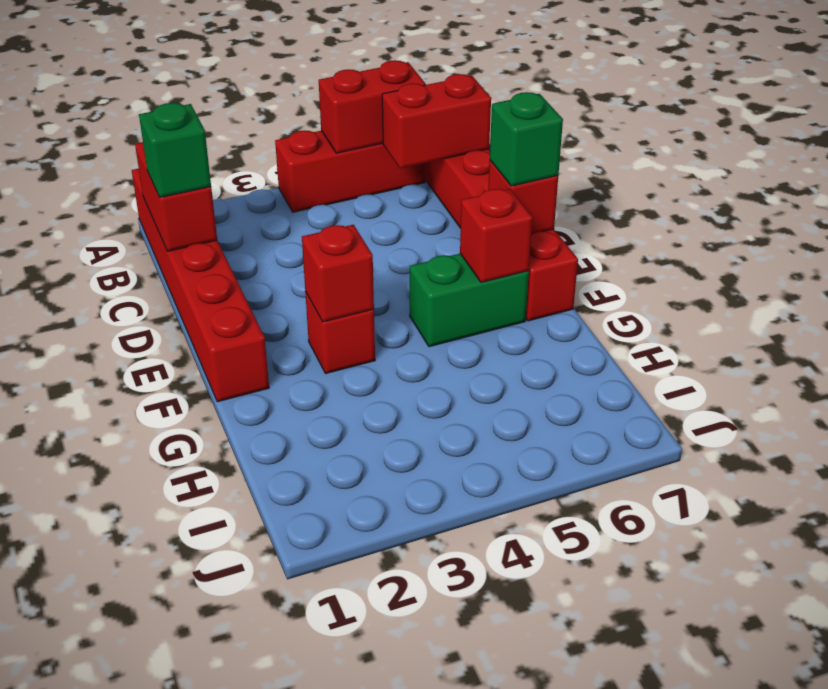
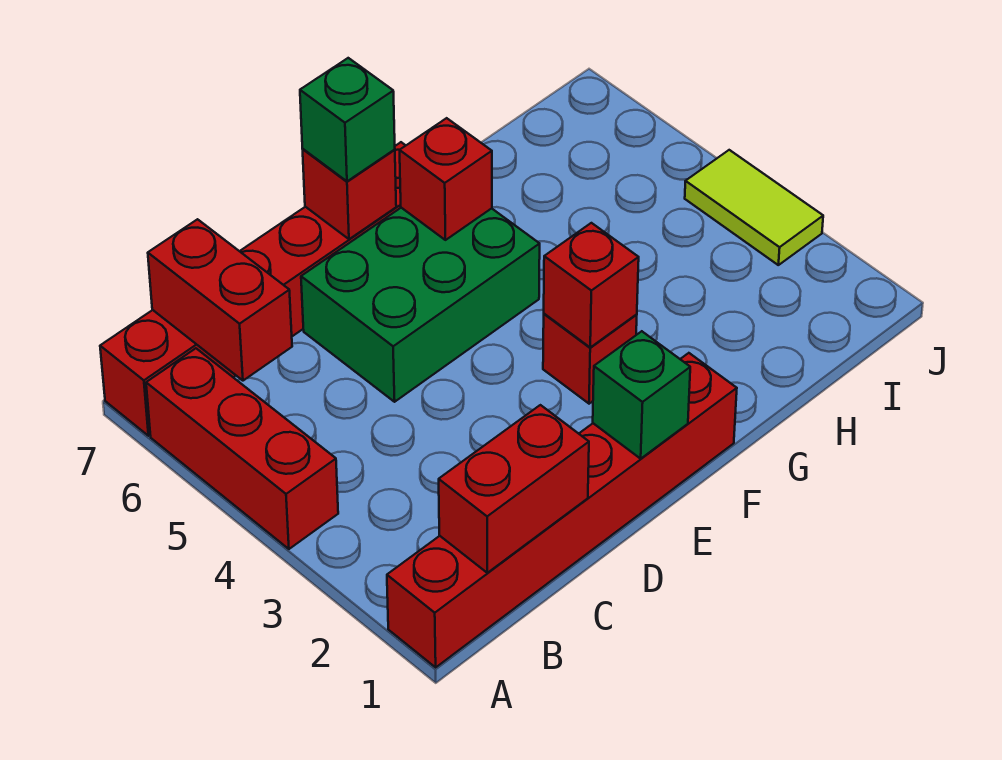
red 1x2 brick [319,60,426,153] -> none
green 1x1 brick [139,103,211,197] -> green 1x1 brick moved to [593,331,690,459]
green 1x2 brick [410,254,529,347] -> green 2x3 brick [301,208,540,402]
none -> lime 1x2 tile [685,150,823,265]

